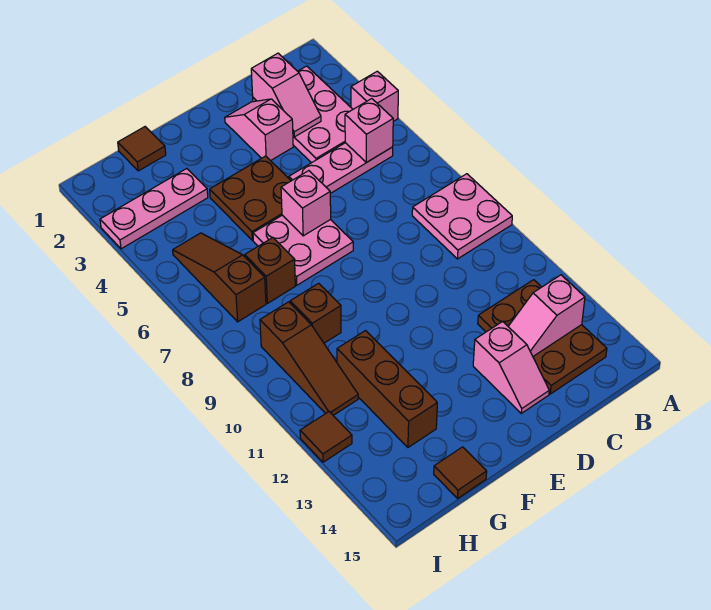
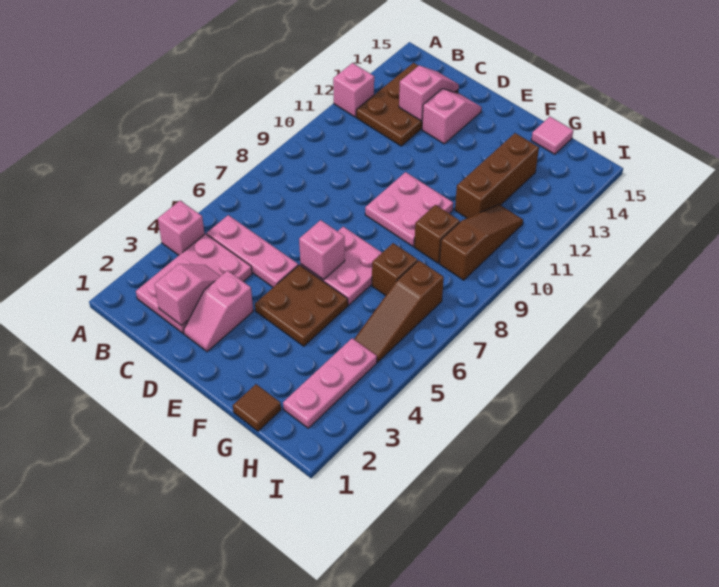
pink 2x2 plate [412,174,512,259] -> pink 2x2 plate moved to [365,172,453,246]
pink 1x1 brick [345,99,393,162] -> pink 1x1 brick moved to [333,63,374,117]
pink 1x2 slope [508,275,585,356] -> pink 1x2 slope turned to [399,66,459,121]
pink 1x3 plate [100,169,208,249] -> pink 1x3 plate turned to [283,338,377,428]
brown 1x1 tile [434,447,487,498] -> pink 1x1 tile [531,117,573,154]
brown 1x1 tile [300,412,352,462] -> none

